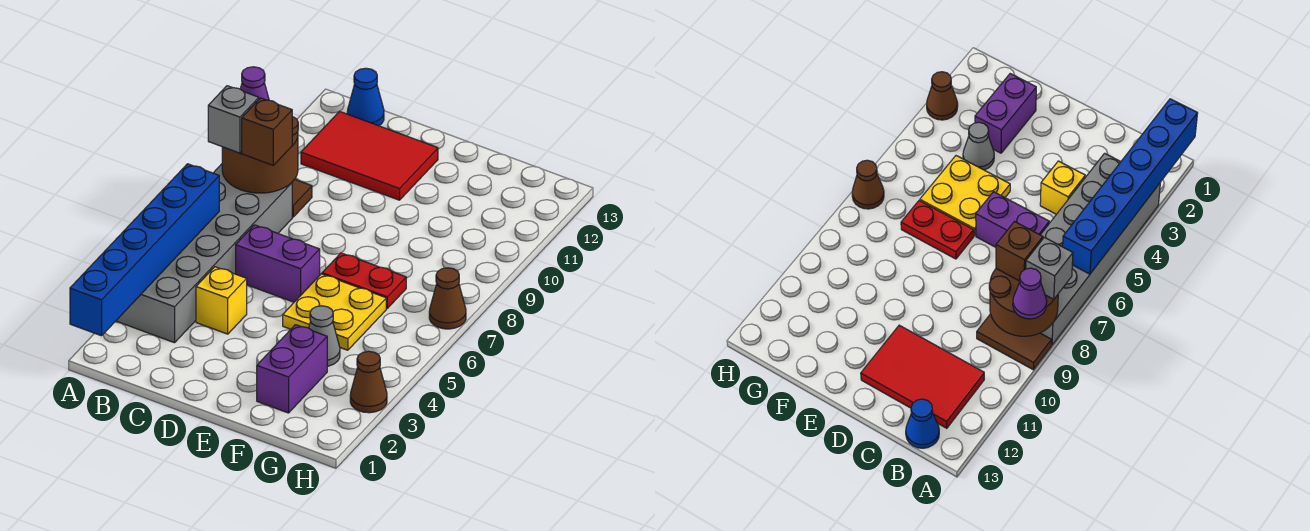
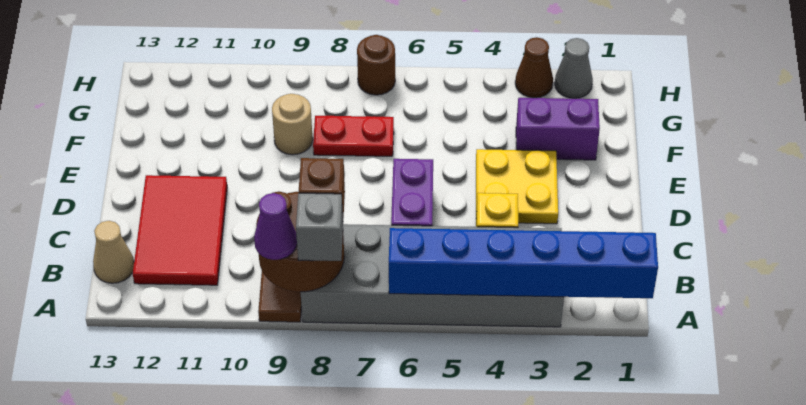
blue 1x1 cone [347,68,384,126] -> tan 1x1 cone [93,221,134,283]
yellow 2x2 plate [283,274,386,350] -> yellow 2x2 plate moved to [476,149,558,224]
red 1x2 plate [322,253,406,308] -> red 1x2 plate turned to [313,116,394,156]
grey 1x1 cone [309,306,340,366] -> grey 1x1 cone moved to [555,38,593,98]
none -> tan 1x1 round brick [272,94,313,155]
brown 1x1 cone [429,268,466,329] -> brown 1x1 round brick [357,35,395,95]

